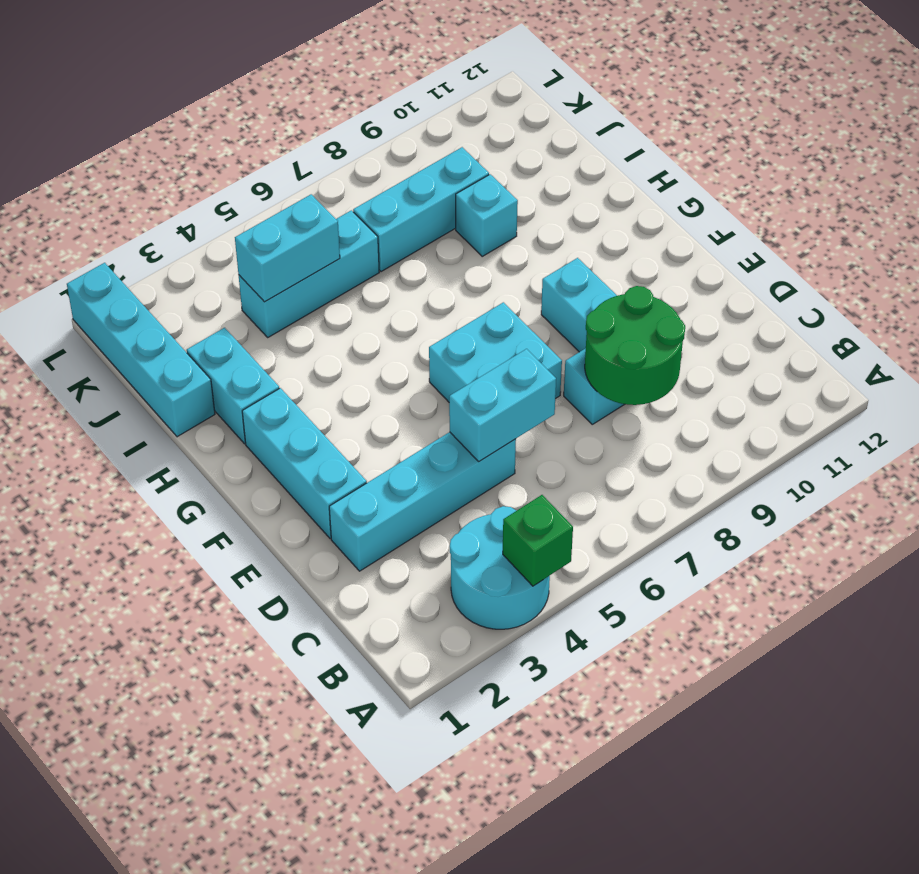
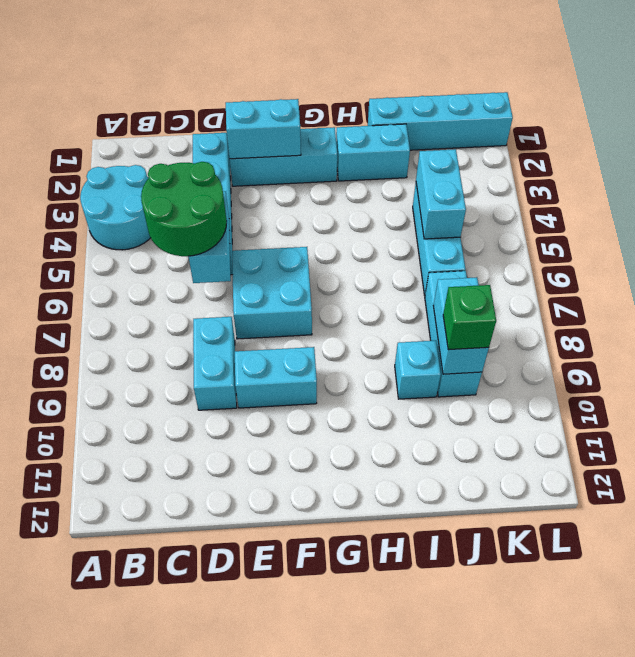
green 1x1 brick [503,495,573,586] -> green 1x1 brick moved to [443,285,496,350]
green 2x2 round brick [585,286,685,405] -> green 2x2 round brick moved to [141,162,227,256]
none -> cyan 1x2 brick [226,99,301,159]
none -> cyan 1x2 brick [433,277,489,374]

